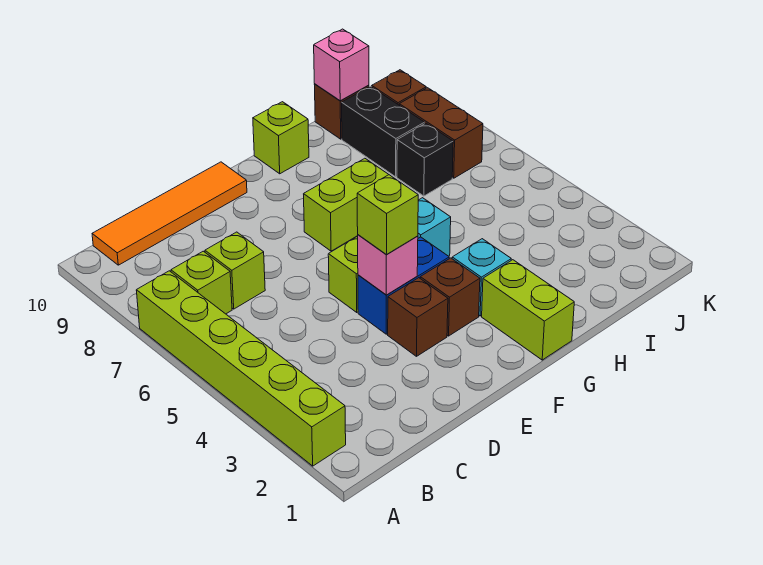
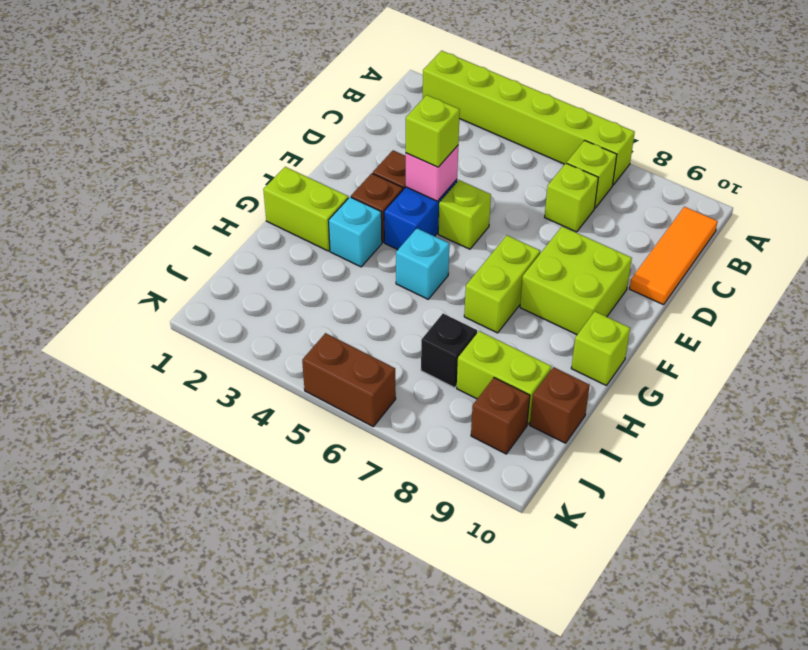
orange 1x4 tile [92,162,247,265] -> orange 1x3 tile [630,207,718,305]
none -> lime 2x2 brick [520,226,632,335]
black 1x2 brick [342,86,425,177] -> lime 1x2 brick [457,331,552,424]
pink 1x1 brick [314,29,369,101] -> none
brown 1x2 brick [399,88,483,178] -> brown 1x2 brick moved to [302,333,396,426]

